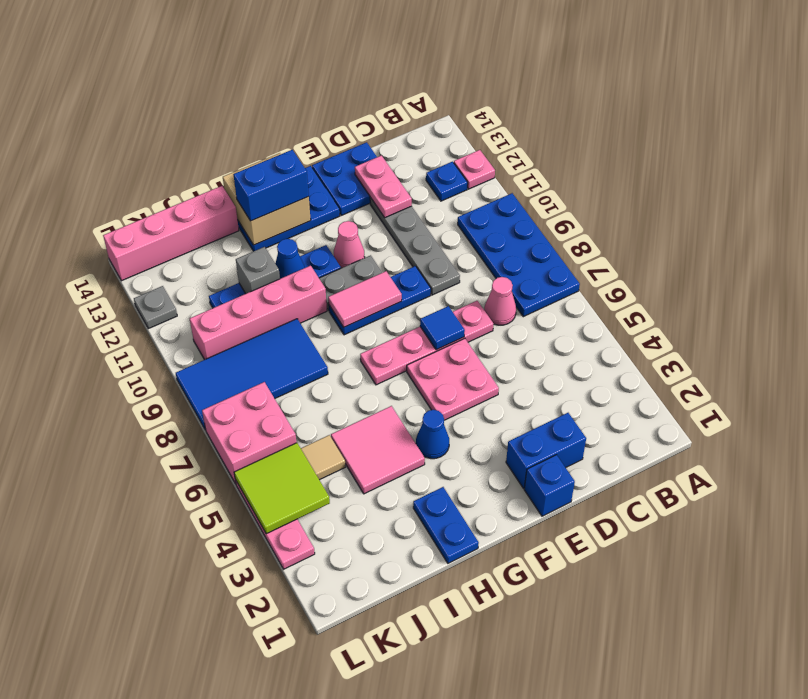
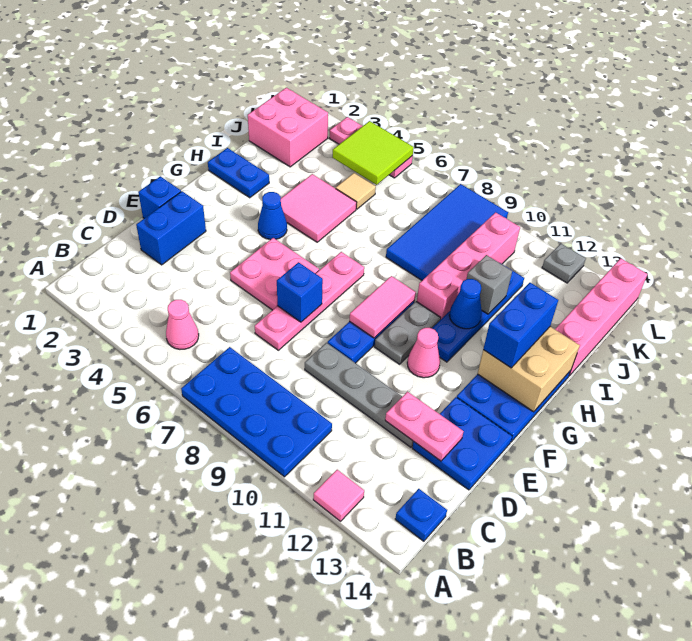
pink 1x1 plate [454,150,495,189] -> pink 1x1 tile [313,470,364,521]
blue 1x1 plate [426,162,468,201] -> blue 1x1 plate moved to [395,489,447,541]
pink 1x1 cone [484,277,516,325] -> pink 1x1 cone moved to [166,300,199,349]
blue 1x1 tile [420,306,465,350] -> blue 1x1 brick [277,262,323,322]
pink 2x2 brick [202,382,297,484] -> pink 2x2 brick moved to [248,88,328,167]

